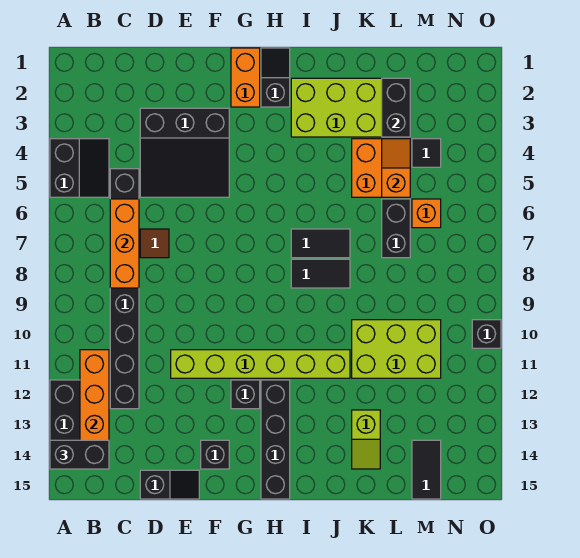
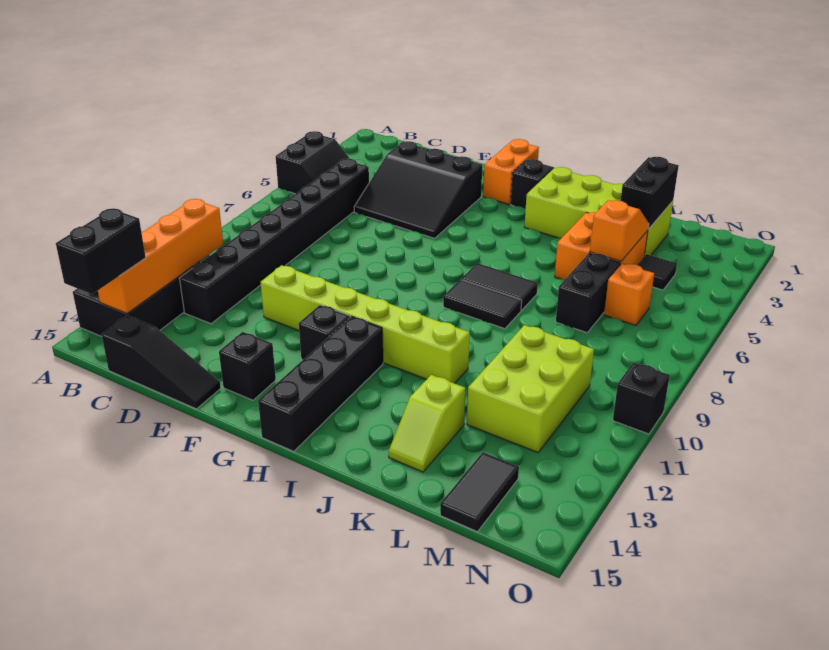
black 1x2 brick [50,440,109,469] -> black 1x2 brick turned to [56,208,146,294]
orange 1x3 brick [110,199,139,288] -> none
brown 1x1 tile [140,229,169,258] -> none
black 1x2 slope [140,470,199,499] -> black 1x3 slope [102,316,221,409]
lime 2x3 brick [352,320,441,378] -> lime 2x3 brick turned to [467,325,594,453]

